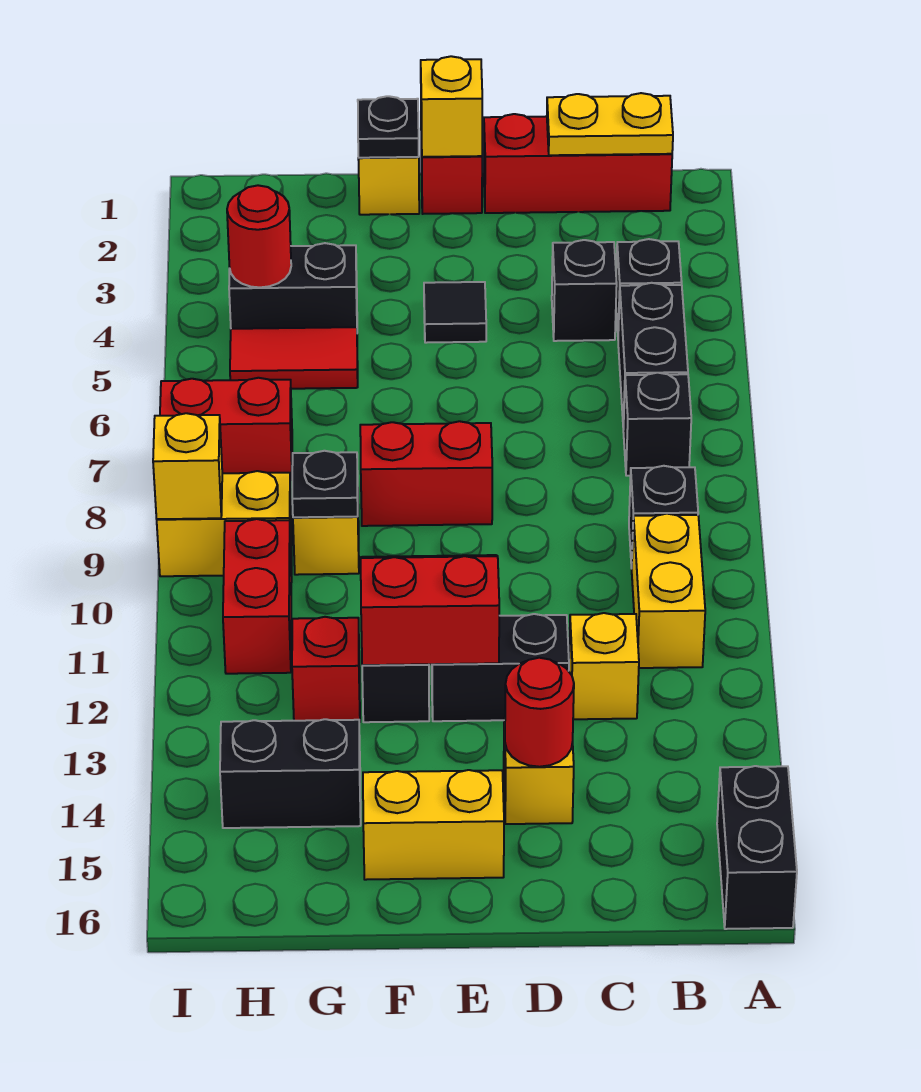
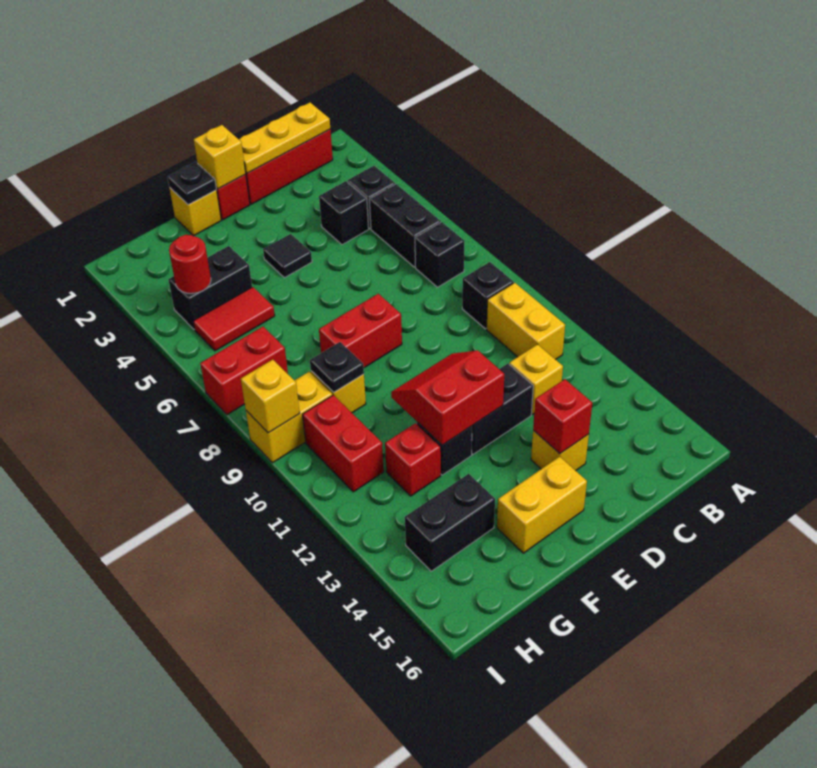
black 1x2 brick [717,766,797,929] -> none
yellow 1x2 plate [547,93,673,155] -> yellow 1x3 plate [239,103,330,173]
red 1x1 round brick [505,658,574,767] -> red 1x1 brick [533,379,592,454]

